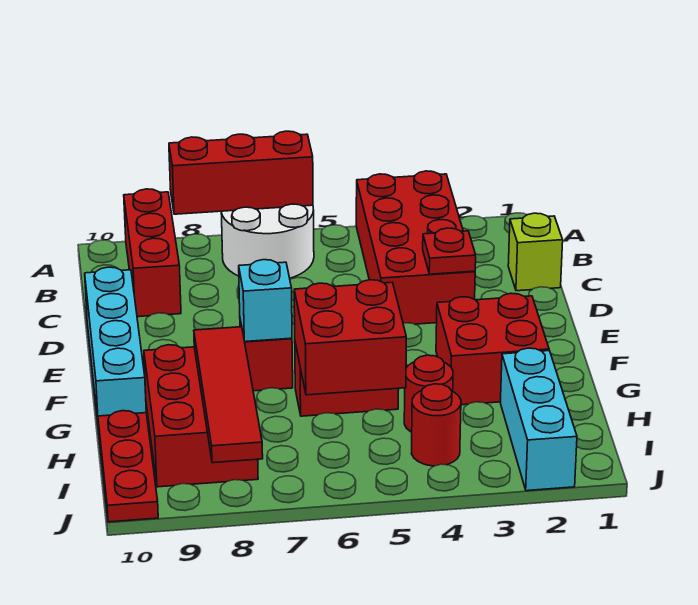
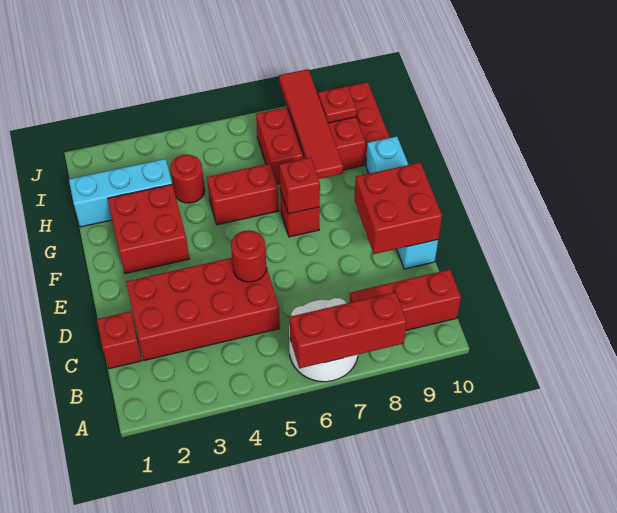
red 2x4 brick [356,171,475,324] -> red 2x4 brick turned to [126,258,280,360]
red 1x3 brick [124,189,181,317] -> red 1x3 brick turned to [350,269,461,330]
lime 1x1 brick [508,213,563,291] -> red 1x1 brick [97,312,142,369]
red 1x1 plate [423,228,476,274] -> red 1x1 plate moved to [318,86,357,123]
cyan 1x1 brick [239,260,292,342] -> red 1x1 brick [279,157,320,214]
red 2x2 brick [294,280,406,395] -> red 2x2 brick moved to [354,162,442,254]
red 2x3 brick [144,345,258,487] -> red 2x3 brick turned to [256,107,365,184]
cyan 1x3 brick [501,348,577,491] -> cyan 1x3 brick turned to [69,159,172,227]
red 1x1 round brick [411,384,461,466] -> red 1x1 round brick moved to [231,230,267,282]

